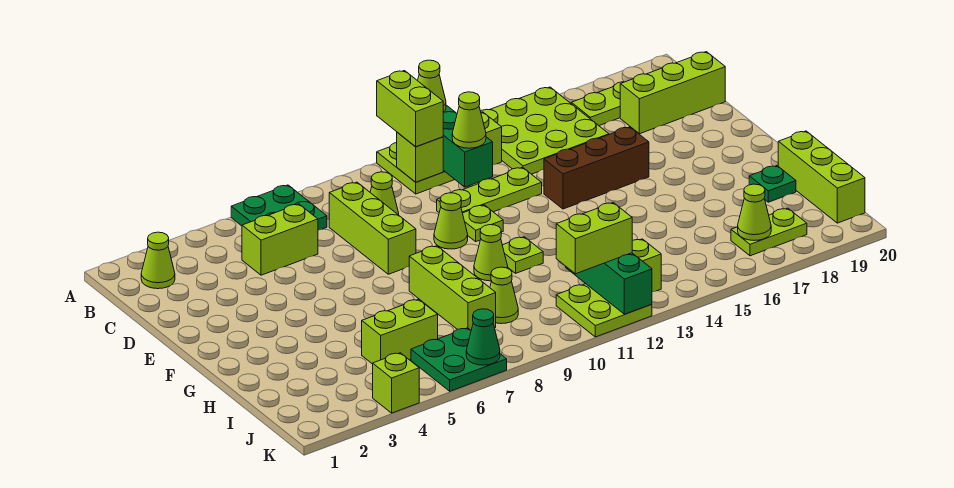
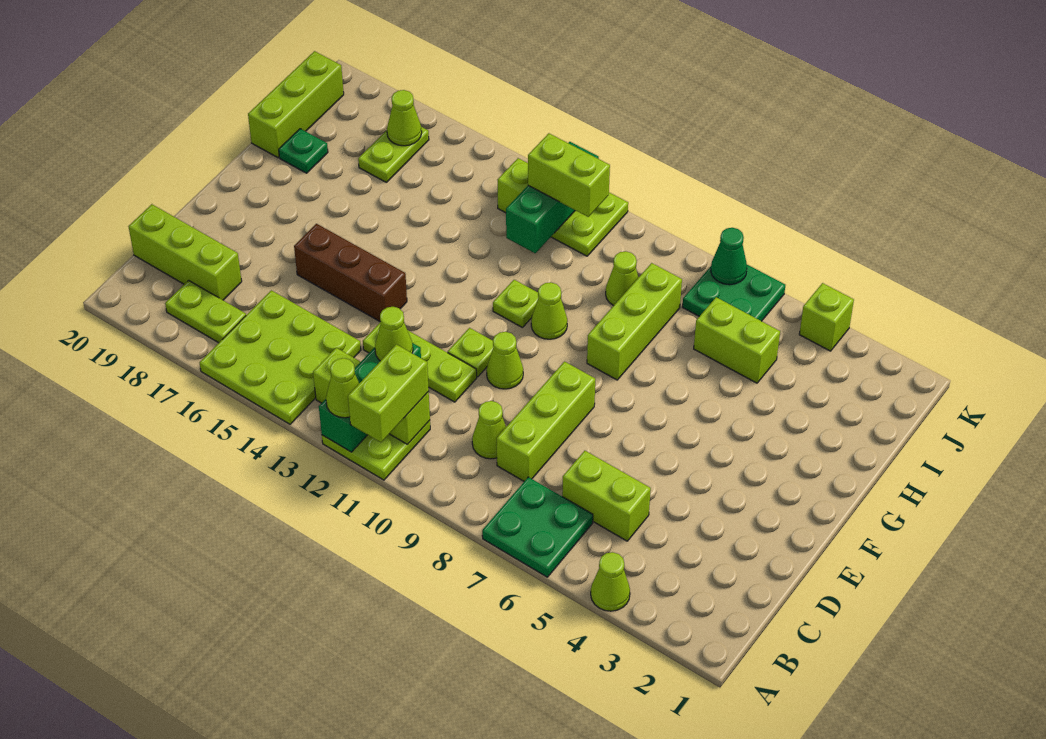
lime 1x1 cone [141,232,175,289] -> lime 1x1 cone moved to [591,552,630,611]
lime 1x2 plate [731,208,807,256] -> lime 1x2 plate turned to [358,127,429,182]

